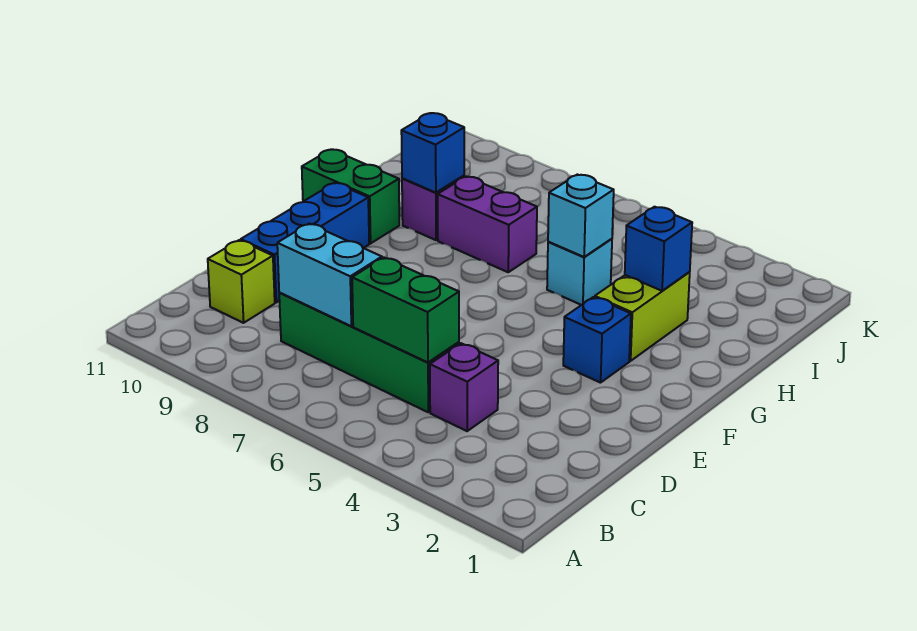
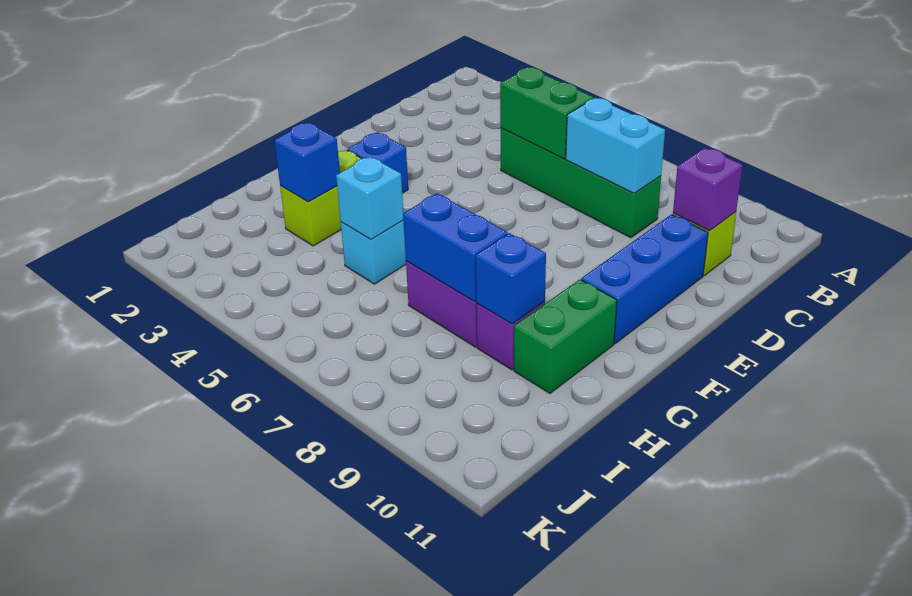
purple 1x1 brick [430,343,498,431] -> purple 1x1 brick moved to [673,148,742,231]
green 1x2 brick [302,150,399,243] -> green 1x2 brick turned to [514,279,617,393]
none -> blue 1x2 brick [403,193,508,301]

